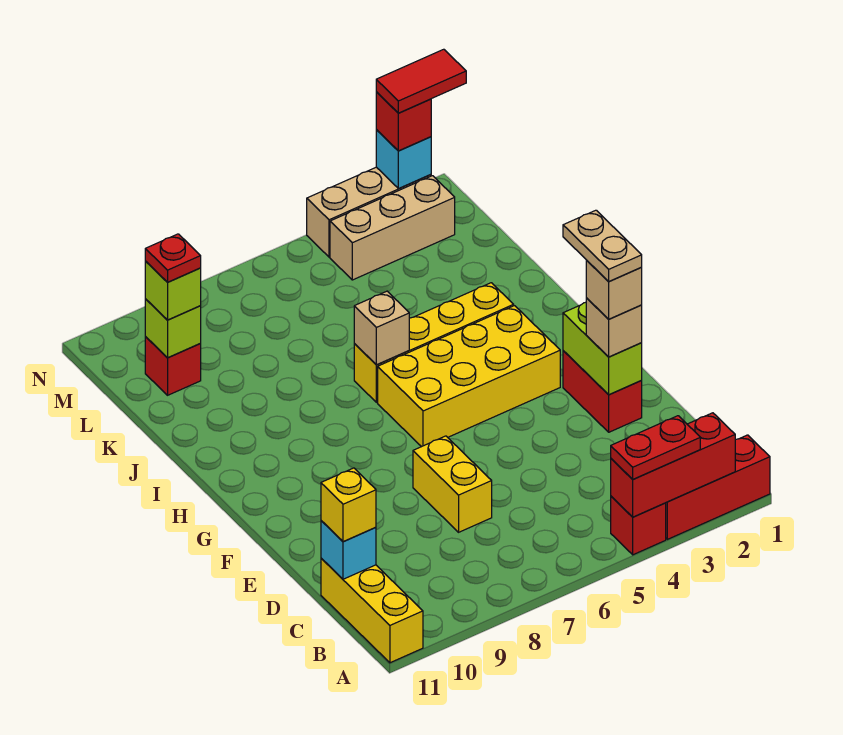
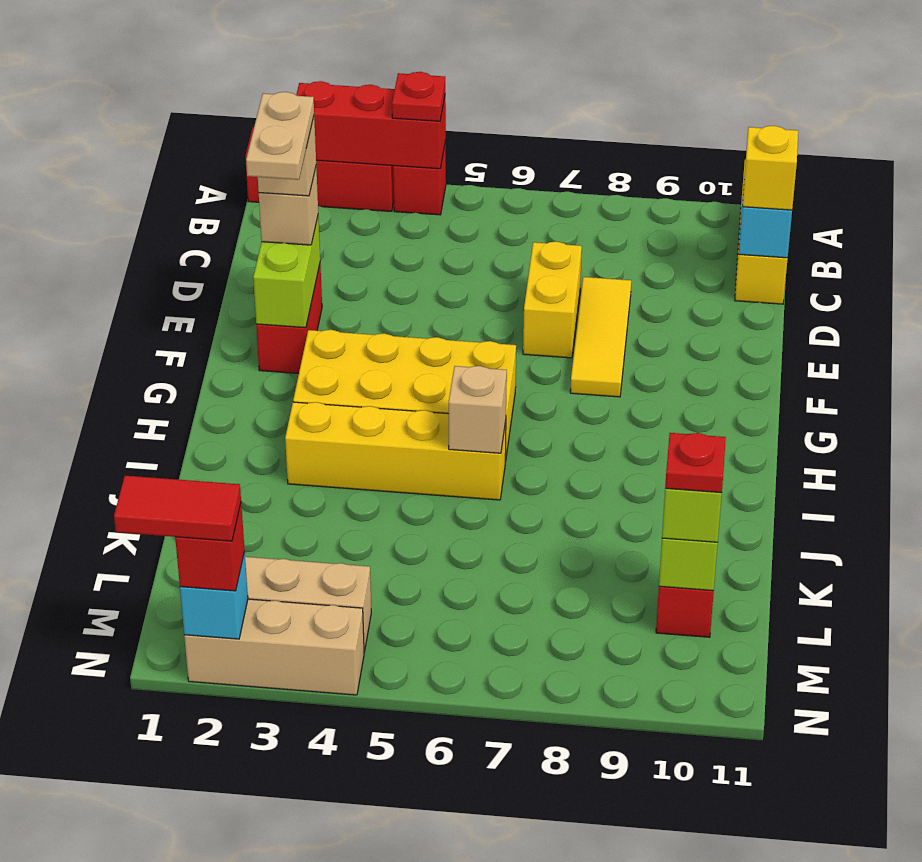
red 1x2 plate [611,416,700,479] -> red 1x1 plate [392,72,445,121]
none -> yellow 1x3 tile [570,277,631,397]

